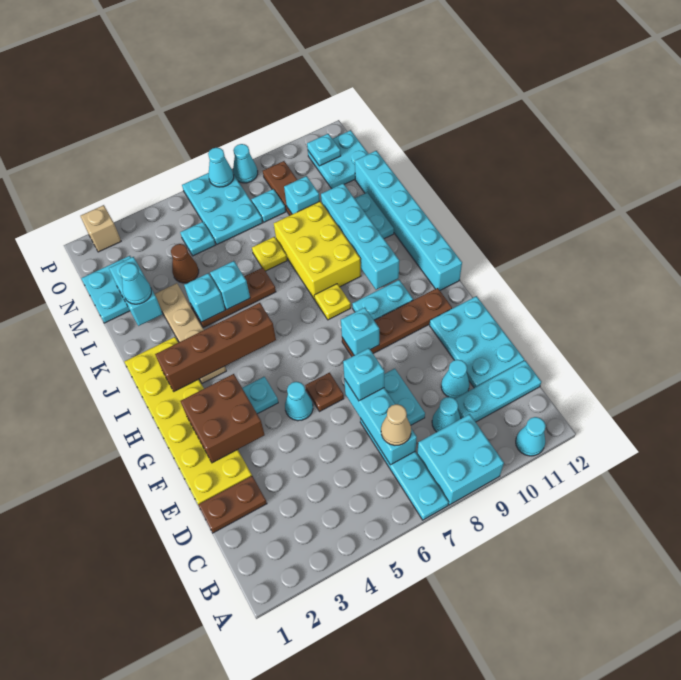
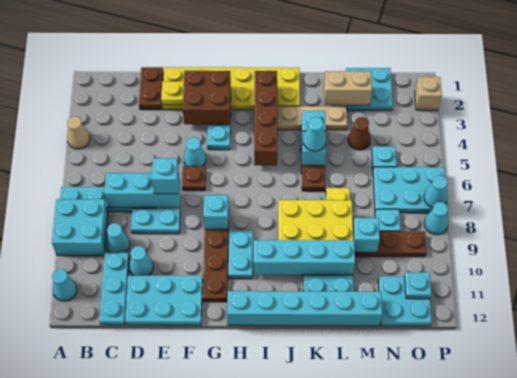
tan 1x1 cone [381,404,411,445] -> tan 1x1 cone moved to [67,116,90,149]
yellow 1x1 plate [314,284,351,320] -> yellow 1x1 plate moved to [161,81,184,105]
cyan 1x2 brick [109,257,162,326] -> tan 1x2 brick [324,71,372,105]
cyan 1x1 cone [120,263,151,304] -> cyan 1x1 cone moved to [303,117,326,151]

